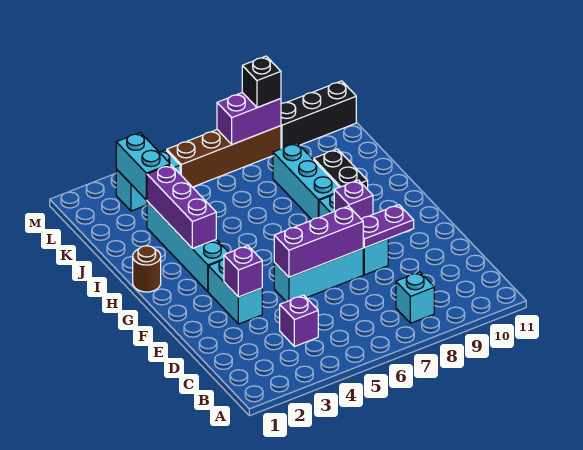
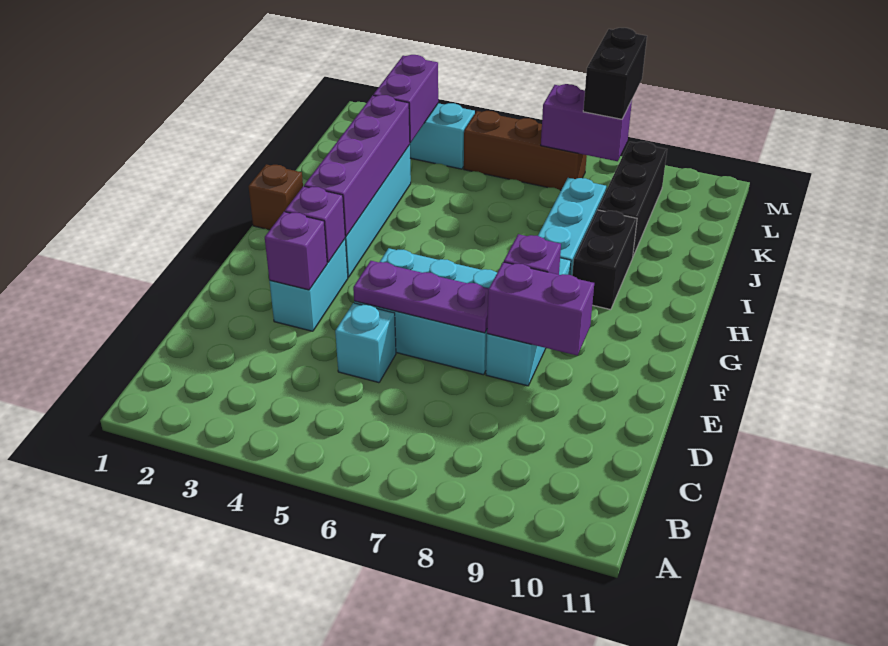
cyan 1x1 brick [396,272,434,323] -> cyan 1x1 brick moved to [335,303,396,383]
purple 1x1 brick [280,295,318,346] -> purple 1x1 brick moved to [285,186,345,262]
cyan 1x3 brick [274,249,363,302] -> cyan 2x3 brick [354,248,497,375]
purple 1x3 brick [274,206,363,277] -> purple 1x3 plate [353,261,489,333]
purple 1x2 plate [361,205,414,248] -> purple 1x2 brick [487,262,594,356]
brown 1x1 round brick [133,246,161,292] -> brown 1x1 brick [248,164,303,230]
purple 1x3 brick [147,165,216,248] -> purple 1x4 brick [304,95,410,236]
cyan 1x2 brick [116,133,170,200] -> purple 1x2 brick [373,55,438,143]
brown 1x4 brick [167,126,281,187] -> brown 1x3 brick [464,111,587,190]
black 1x1 brick [242,56,281,108] -> black 1x2 brick [583,28,647,119]
black 1x3 brick [281,81,356,149] -> black 1x3 brick turned to [598,142,667,256]

